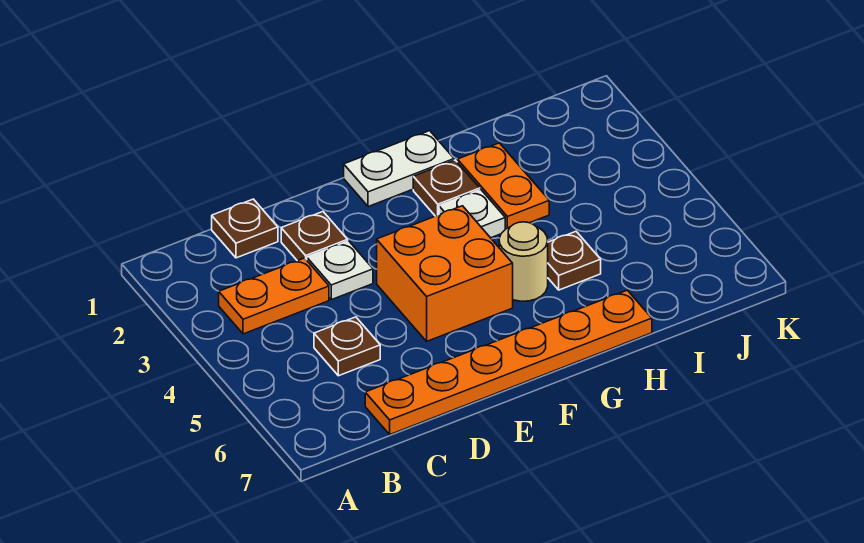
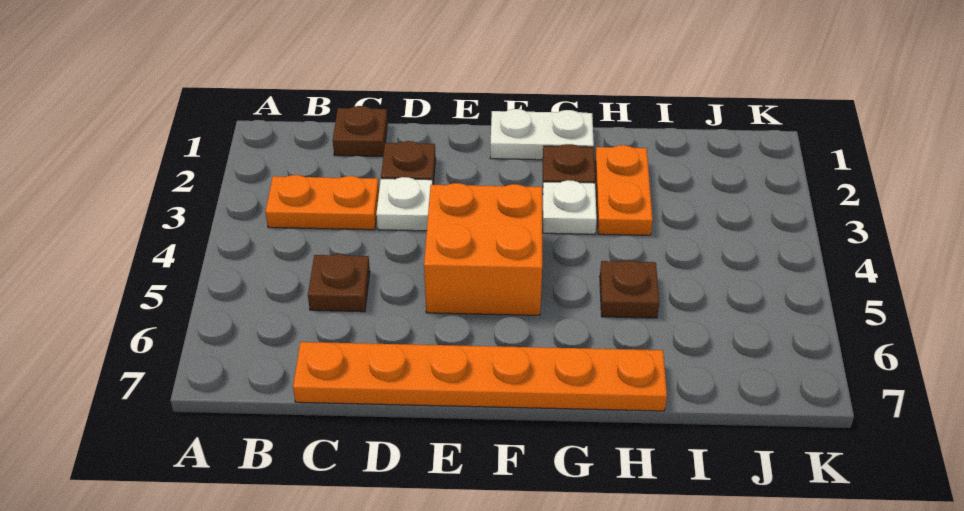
tan 1x1 round brick [499,222,548,301] -> none

